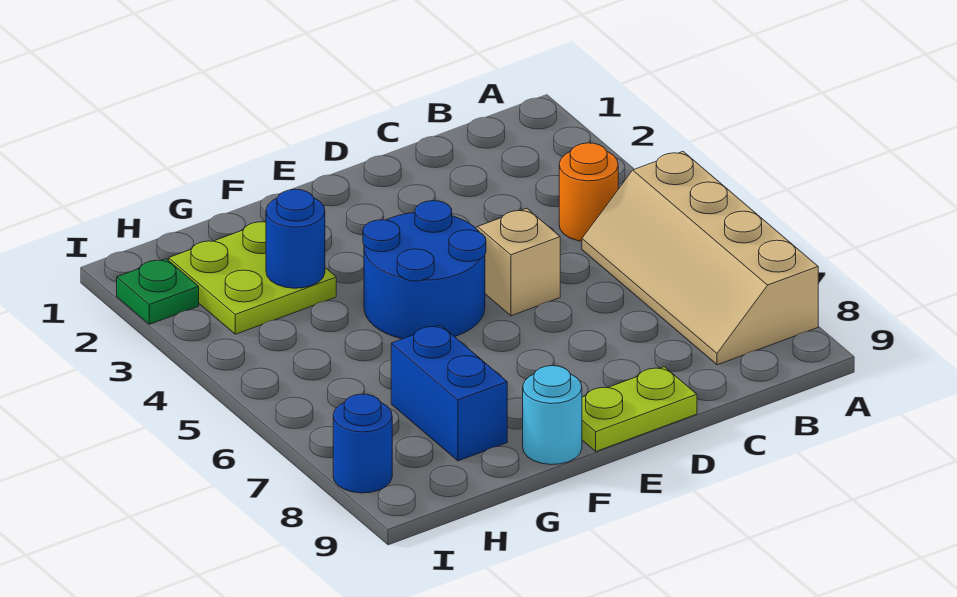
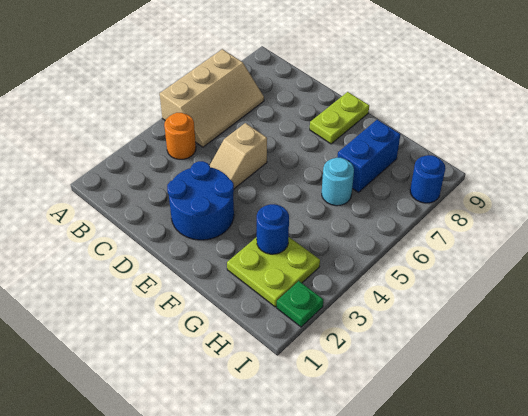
tan 2x4 slope [582,152,818,365] -> tan 2x3 slope [160,49,264,147]
lime 1x2 plate [582,367,697,451] -> lime 1x2 plate turned to [310,92,369,144]
blue 2x2 round brick [363,201,486,339] -> blue 2x2 round brick moved to [167,161,234,240]
cyan 1x1 round brick [523,366,582,464] -> cyan 1x1 round brick moved to [322,158,354,206]

